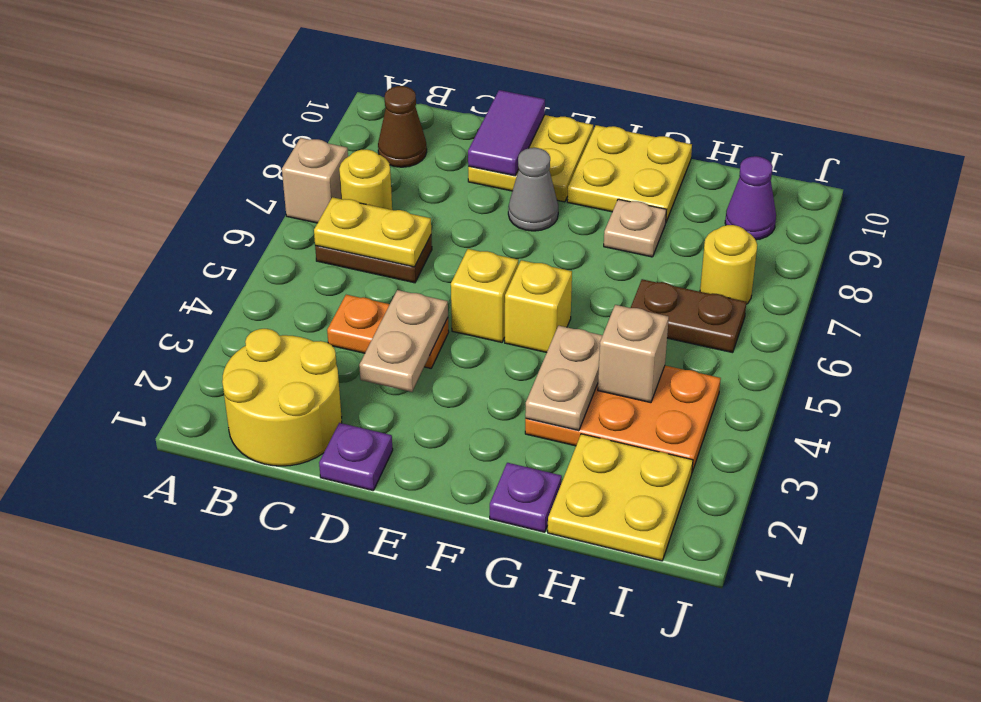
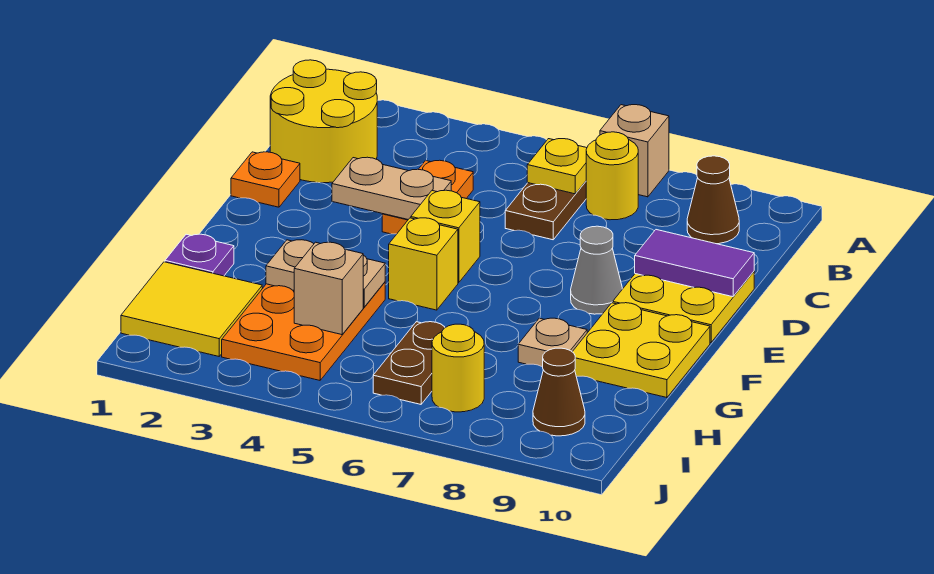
yellow 1x2 plate [314,197,431,267] -> yellow 1x1 plate [527,139,587,194]
purple 1x1 plate [319,423,393,490] -> orange 1x1 plate [231,152,300,207]
yellow 2x2 plate [548,434,693,561] -> yellow 2x2 tile [121,262,262,356]
purple 1x1 cone [725,156,776,240] -> brown 1x1 cone [533,348,585,436]

